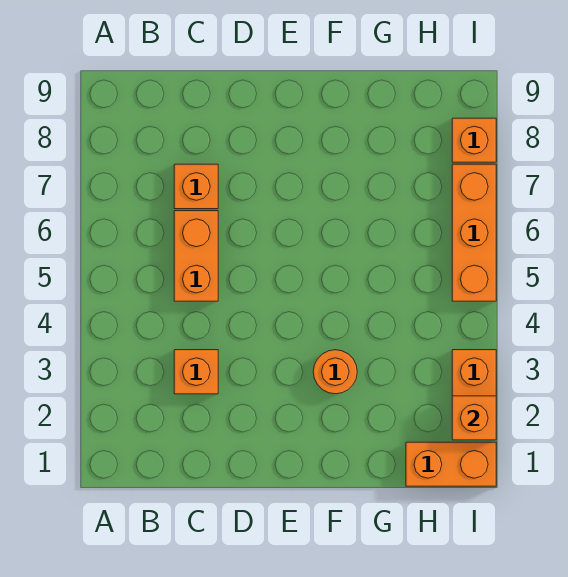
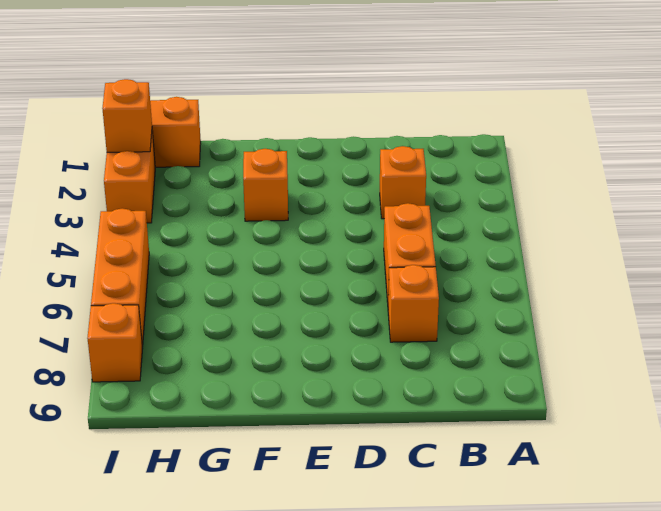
orange 1x1 round brick [313,350,357,394] -> orange 1x1 brick [243,149,288,221]

